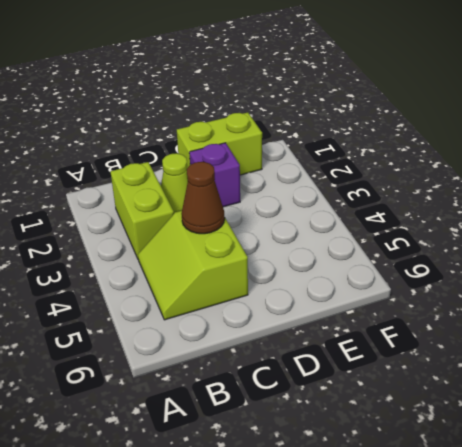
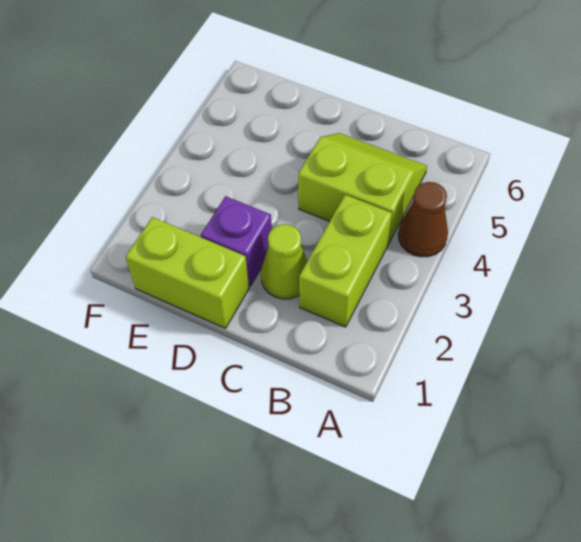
lime 2x2 slope [138,211,248,320] -> lime 2x2 slope turned to [298,133,427,244]
brown 1x1 cone [181,162,225,234] -> brown 1x1 cone moved to [398,182,448,257]

